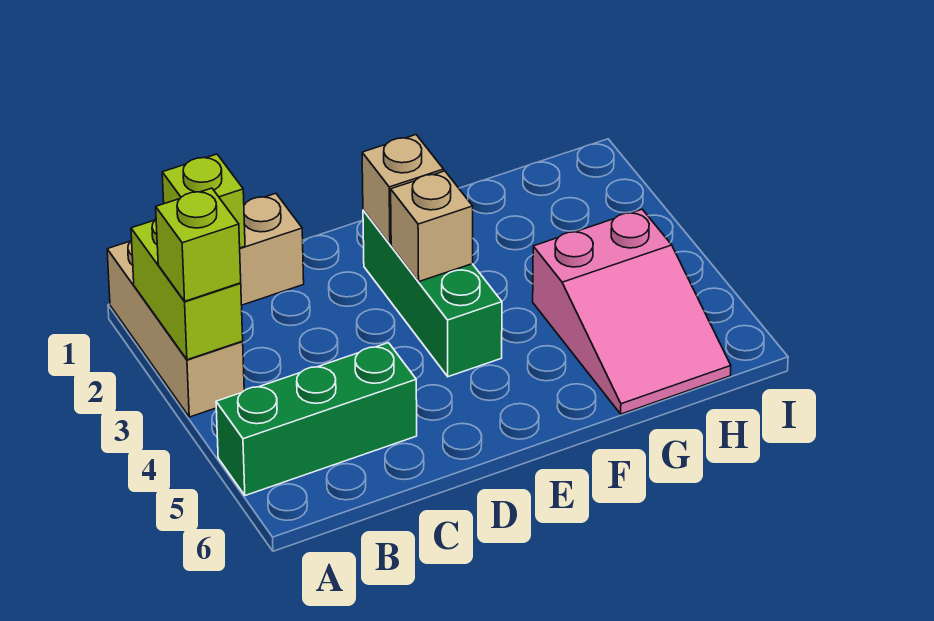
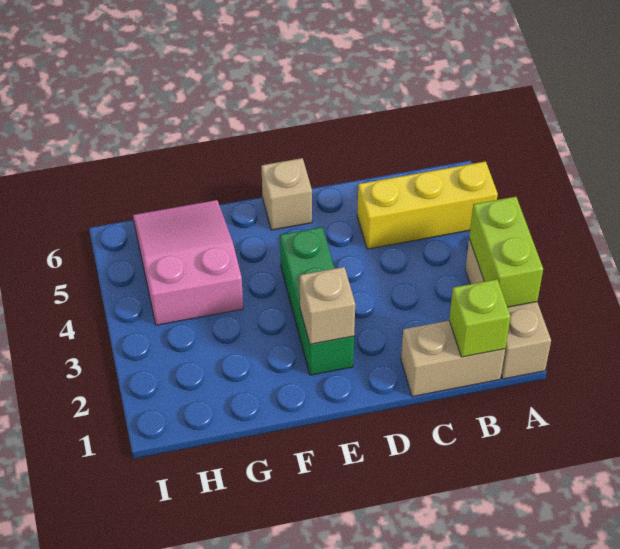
lime 1x1 brick [156,188,241,301] -> none
green 1x3 brick [216,343,417,496] -> yellow 1x3 brick [357,161,498,249]
tan 1x1 brick [391,171,473,281] -> tan 1x1 brick moved to [261,158,312,230]

